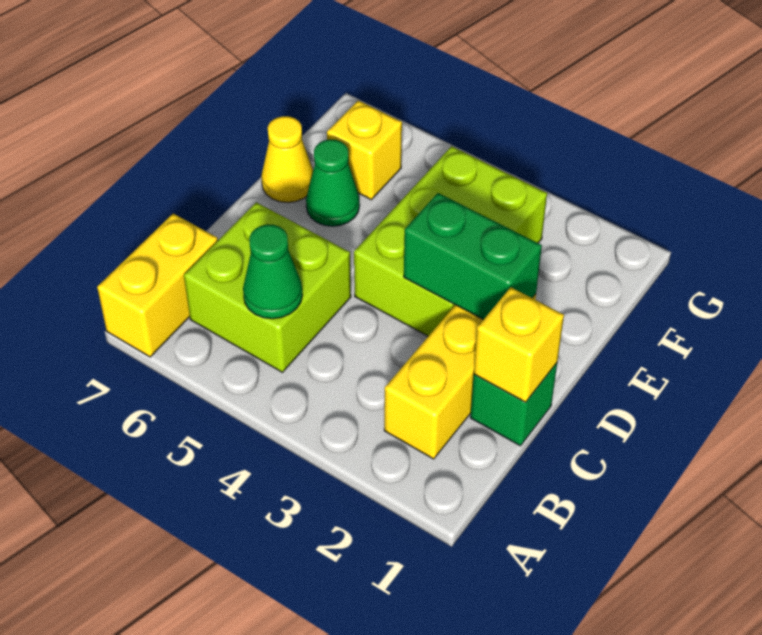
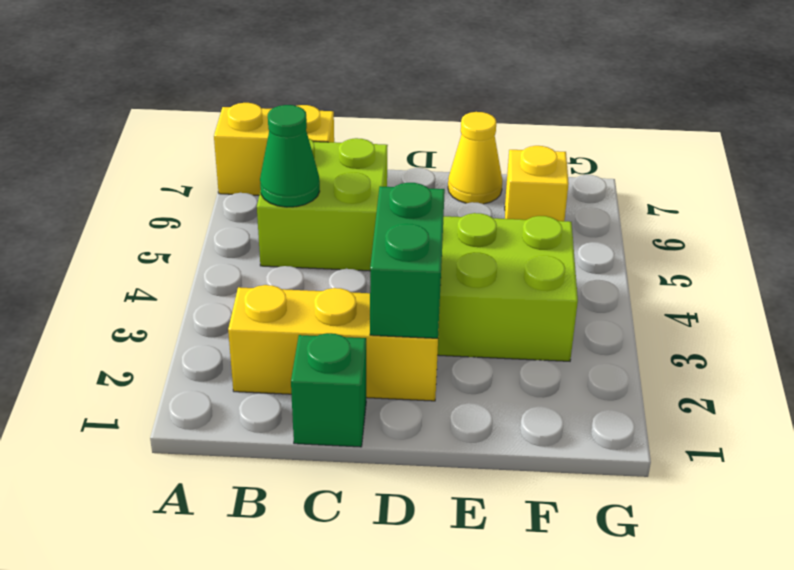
yellow 1x1 brick [474,287,564,402] -> none
green 1x1 cone [306,139,360,226] -> none

